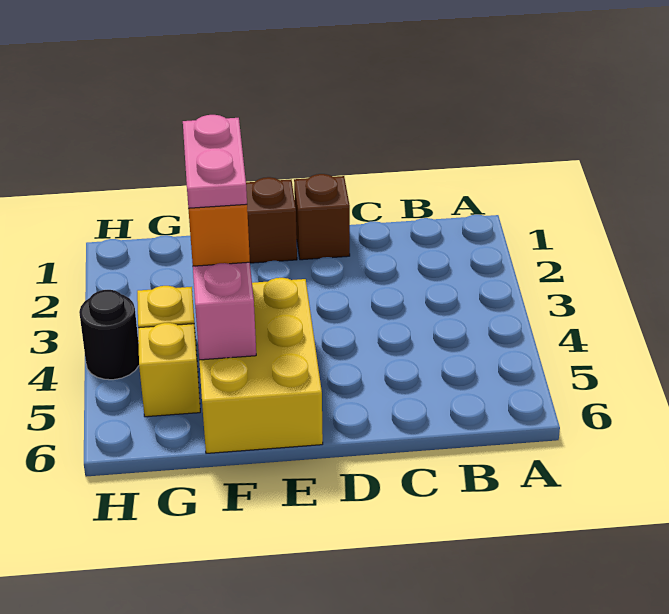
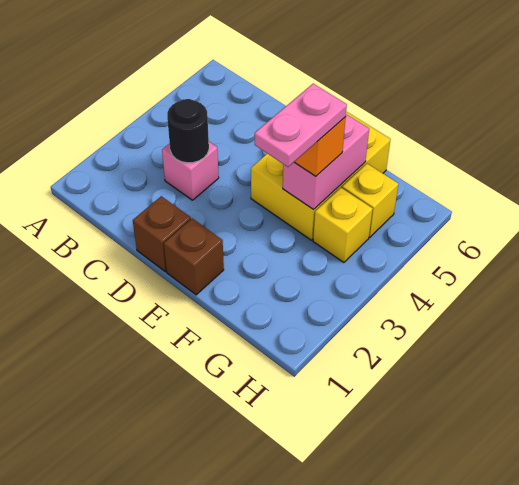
none -> pink 1x1 brick [162,142,219,200]
black 1x1 round brick [79,290,139,380] -> black 1x1 round brick moved to [167,99,209,163]

